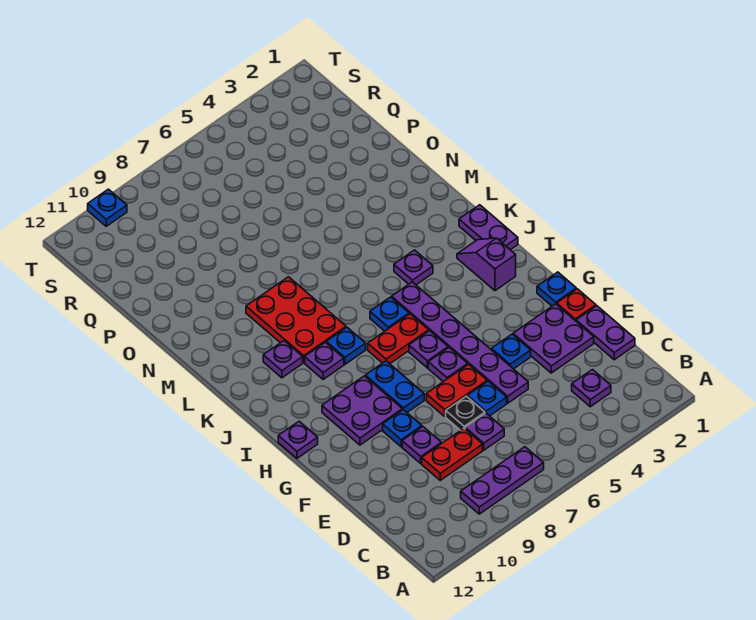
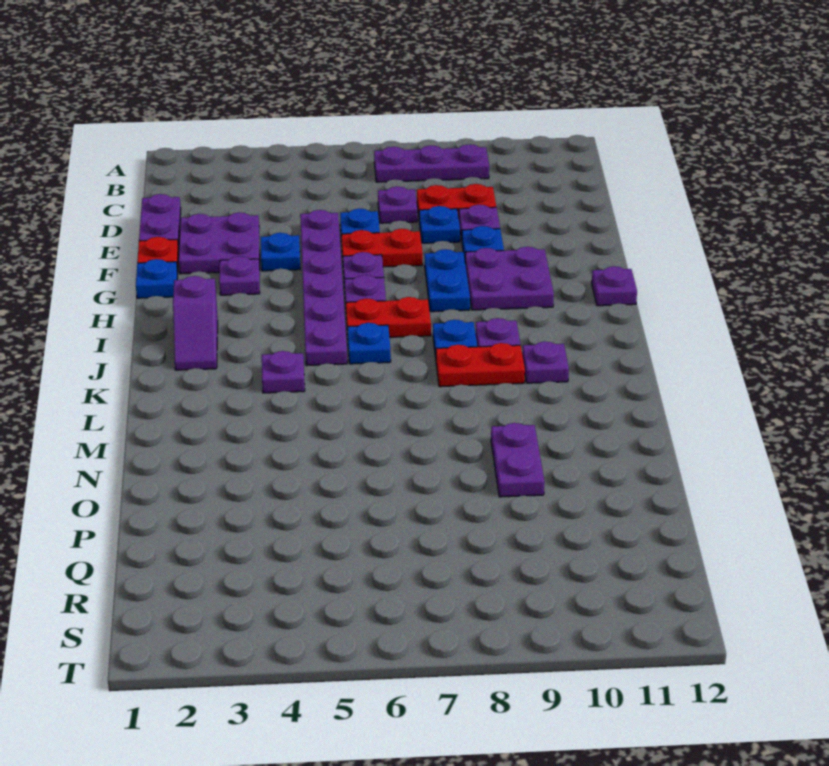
purple 1x1 plate [572,370,611,407] -> purple 1x1 plate moved to [219,256,260,295]
black 1x1 plate [446,396,485,430] -> none
purple 1x2 plate [459,205,518,250] -> purple 1x2 plate moved to [491,423,544,497]
red 2x3 plate [246,277,346,363] -> red 1x2 plate [436,343,525,387]
blue 1x1 plate [88,189,127,226] -> blue 1x1 plate moved to [419,206,460,243]

